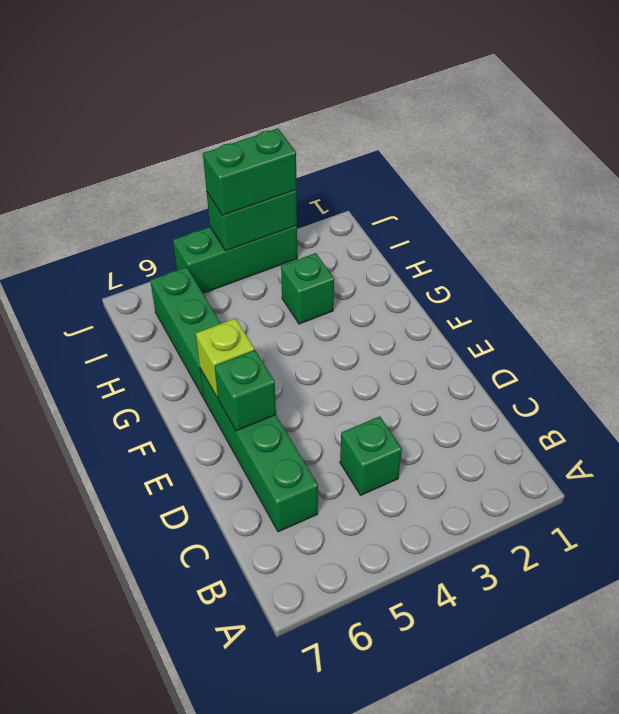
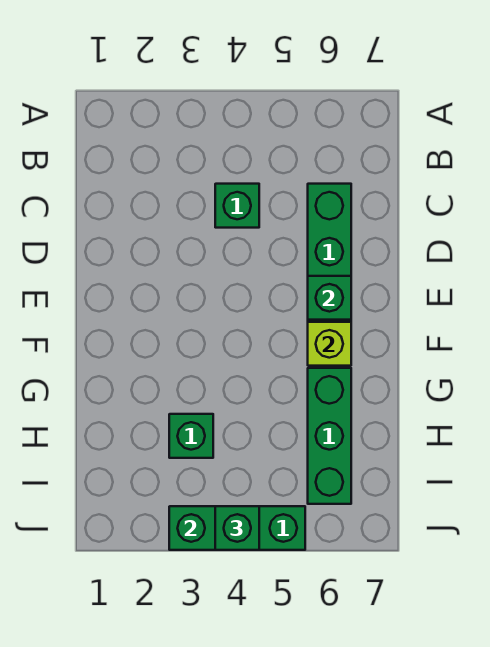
green 1x2 brick [203,128,296,215] -> green 1x1 brick [215,506,259,550]

